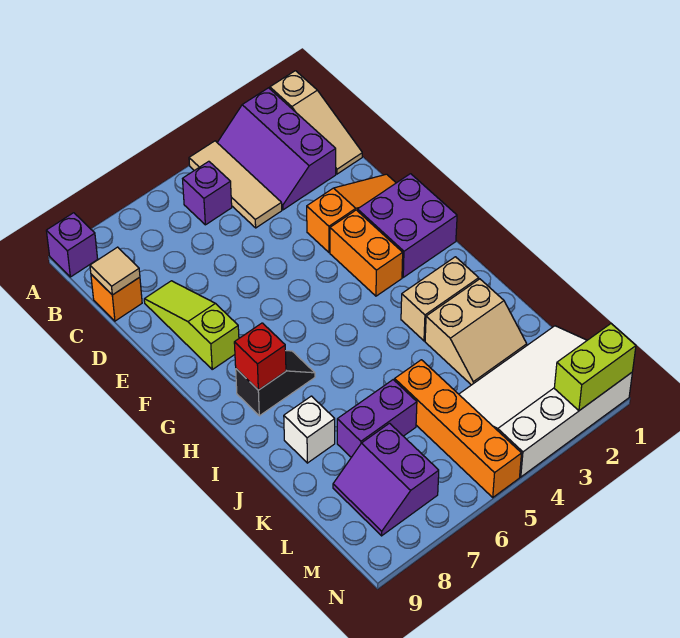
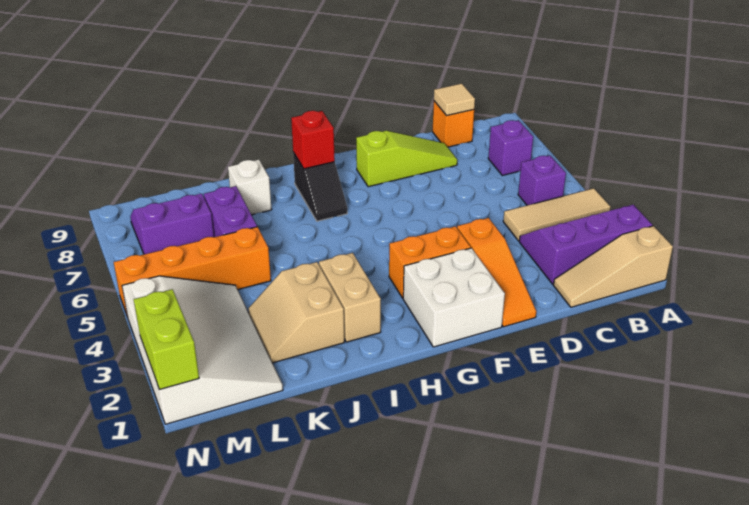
purple 1x1 brick [46,213,98,277] -> purple 1x1 brick moved to [488,120,533,175]
purple 2x2 brick [358,174,457,277] -> white 2x2 brick [403,248,505,347]

